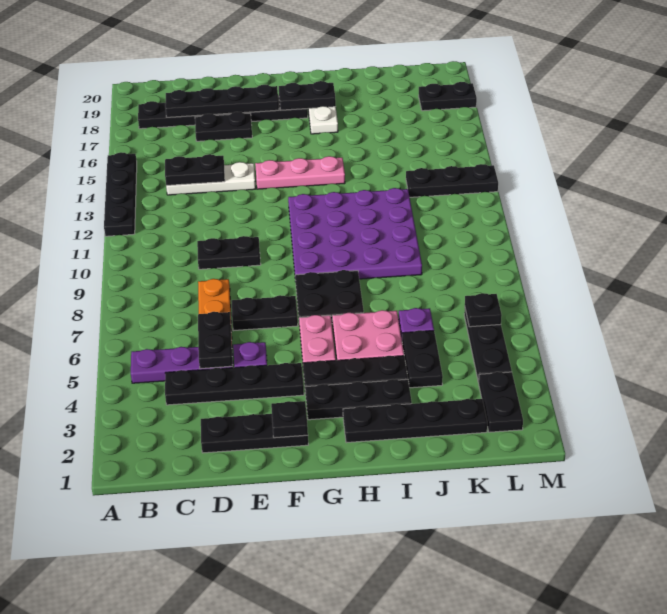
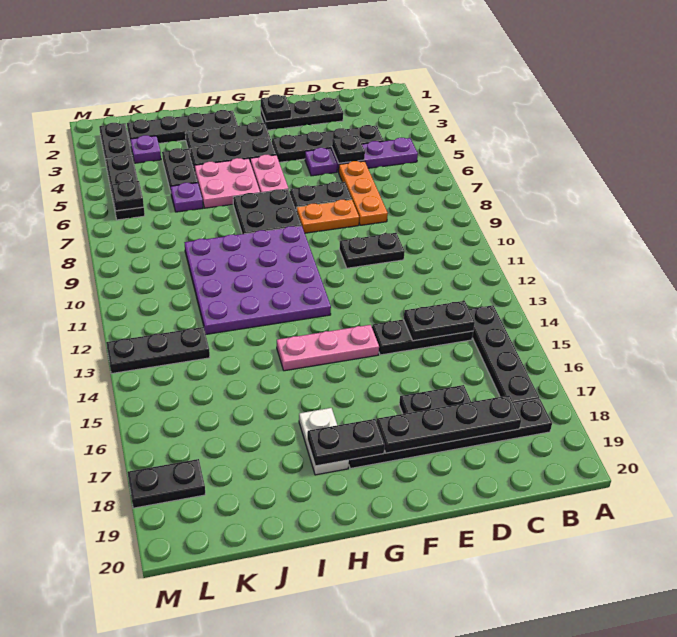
black 1x4 plate [104,152,137,236] -> black 1x4 plate moved to [469,305,539,403]
white 1x3 plate [166,162,256,195] -> black 1x3 plate [372,319,473,355]
black 1x2 plate [198,312,233,369] -> black 1x1 plate [332,135,365,163]
none -> orange 1x2 plate [297,200,359,233]
none -> purple 1x1 plate [130,135,161,163]

